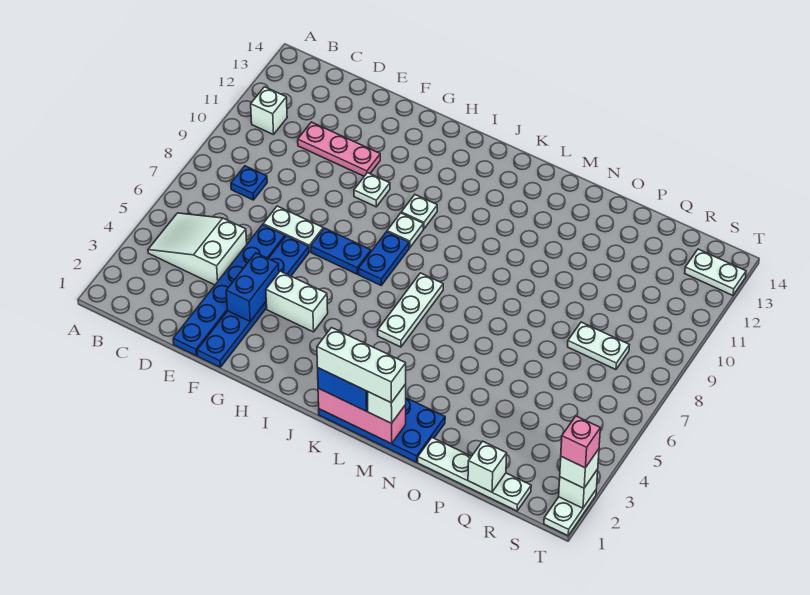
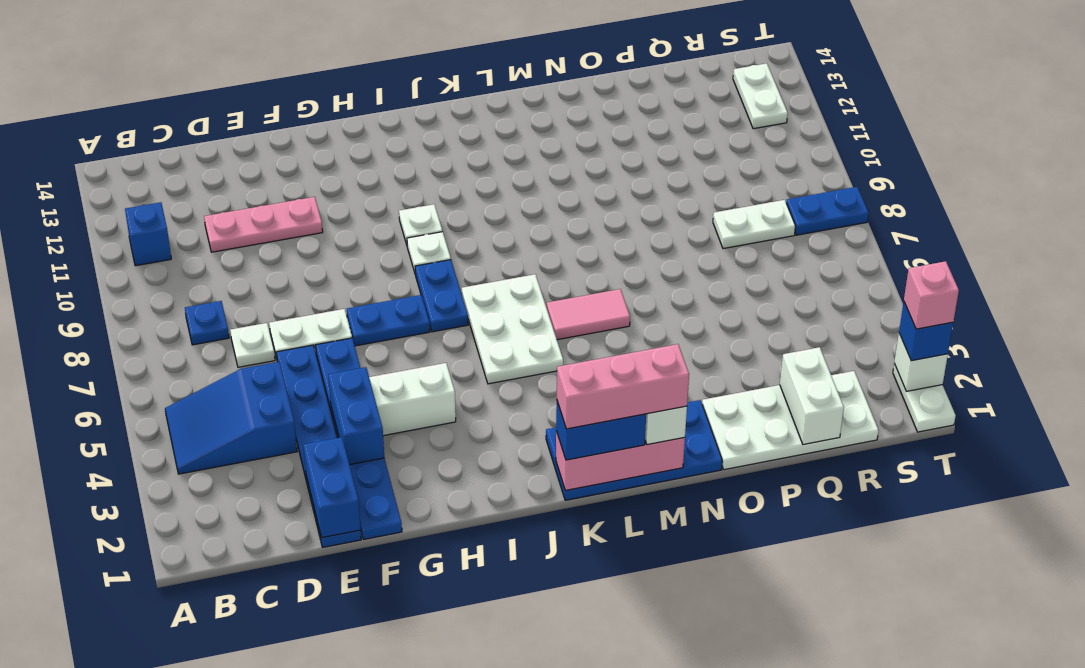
white 2x3 slope [148,213,247,285] -> blue 2x3 slope [165,362,297,474]
white 1x1 brick [251,87,287,135] -> blue 1x1 brick [125,202,171,266]
none -> blue 1x2 brick [303,437,361,538]
white 1x1 plate [354,173,390,207] -> white 1x1 plate moved to [230,323,275,367]
white 1x3 brick [317,328,406,403] -> pink 1x3 brick [557,344,689,429]
white 1x3 plate [378,273,443,347] -> white 2x3 plate [462,274,563,384]
none -> pink 1x2 tile [547,289,630,340]
white 1x4 plate [418,438,531,511] -> white 2x4 plate [702,371,879,470]
white 1x1 brick [468,441,507,492] -> white 1x2 brick [780,347,844,445]
none -> blue 1x2 plate [786,187,868,235]
white 1x2 plate [685,249,746,295] -> white 1x2 plate turned to [733,63,788,129]
white 1x1 brick [560,449,599,488] -> blue 1x1 brick [899,302,953,361]

